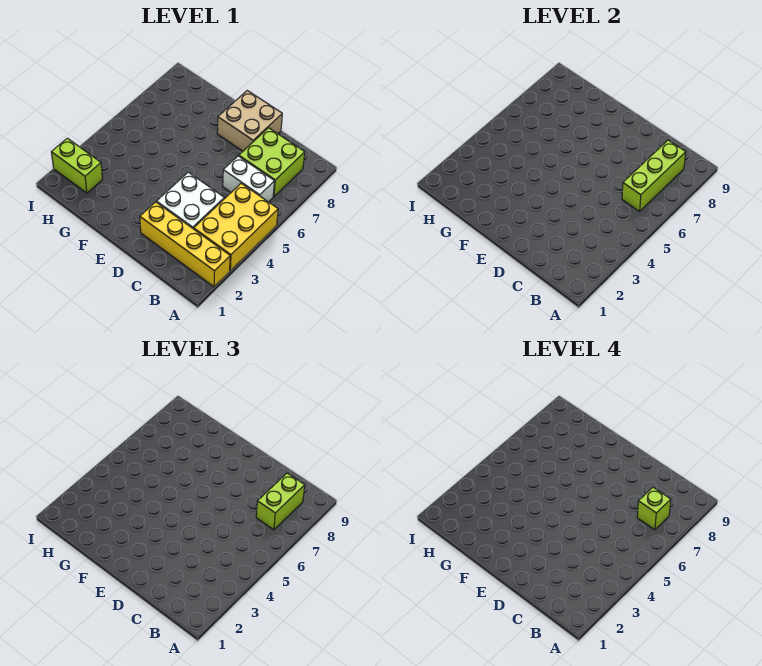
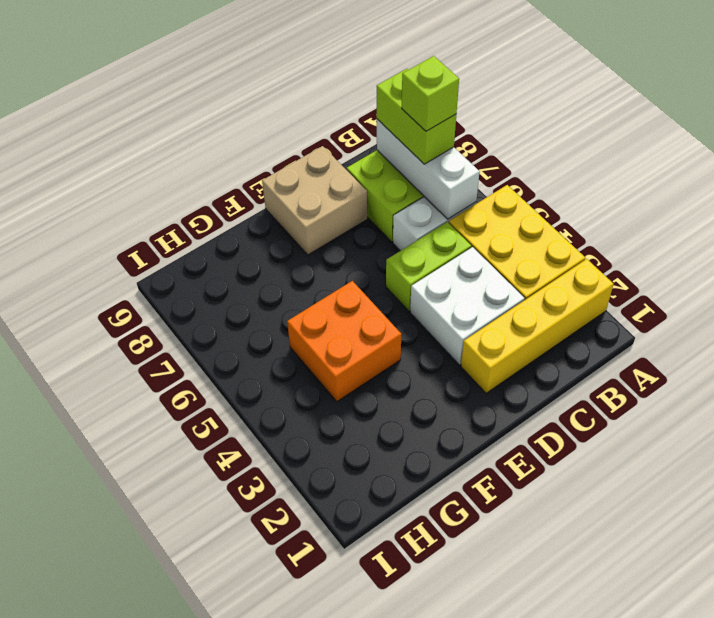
lime 1x3 brick [622,140,686,211] -> white 1x3 brick [377,119,480,219]
none -> orange 2x2 brick [287,281,401,402]
lime 1x2 brick [51,138,103,193] -> lime 1x2 brick moved to [386,222,471,311]

